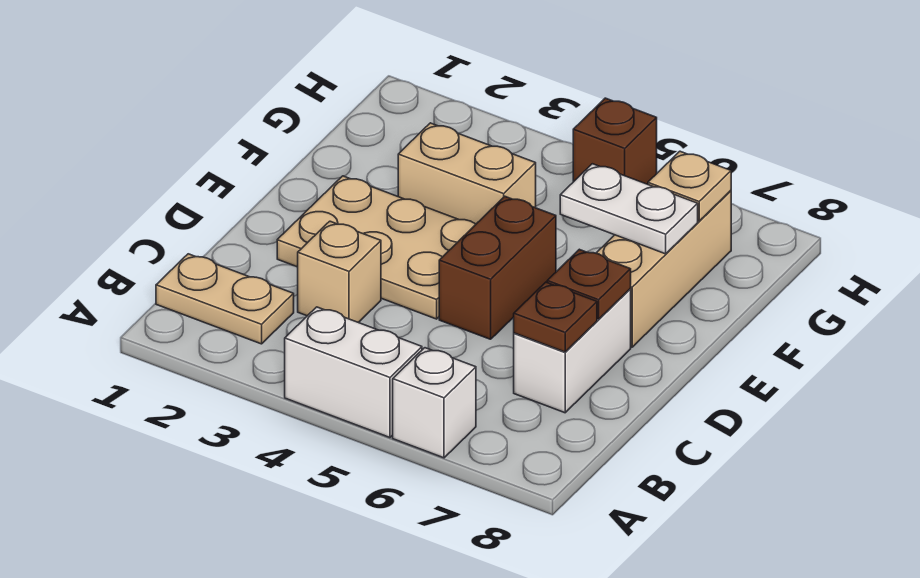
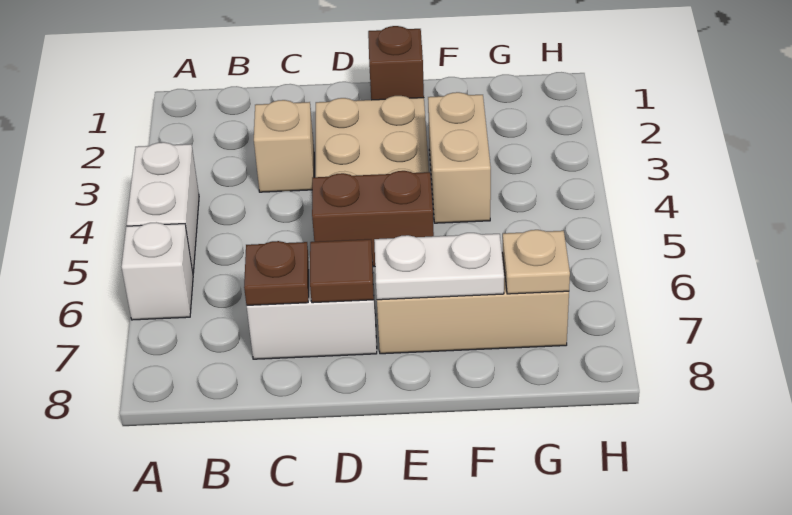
tan 1x2 plate [156,254,294,344] -> none
brown 1x1 plate [547,249,631,319] -> brown 1x1 tile [310,239,374,303]
white 1x2 plate [560,164,698,254] -> white 1x2 plate turned to [374,233,504,300]
brown 1x1 brick [573,98,657,184] -> brown 1x1 brick moved to [368,26,424,100]

